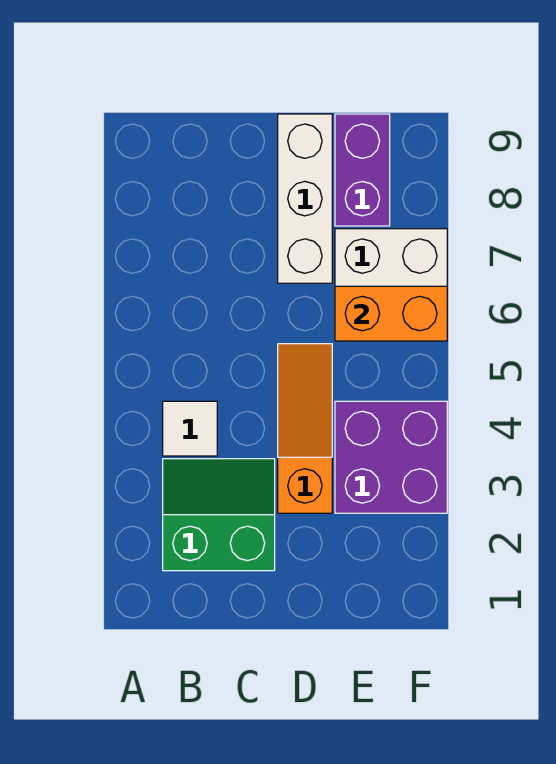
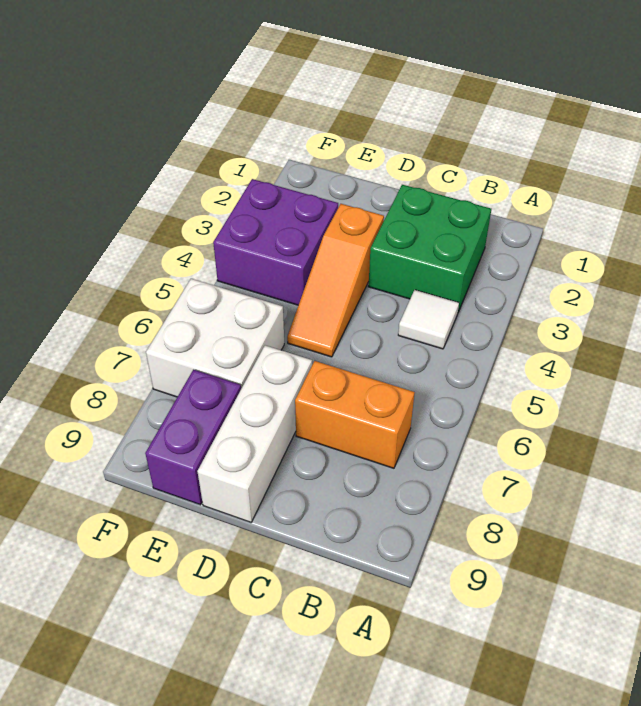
green 2x2 slope [163,459,275,571] -> green 2x2 brick [368,185,491,312]
orange 1x2 brick [335,286,447,341] -> orange 1x2 brick moved to [295,361,415,468]

